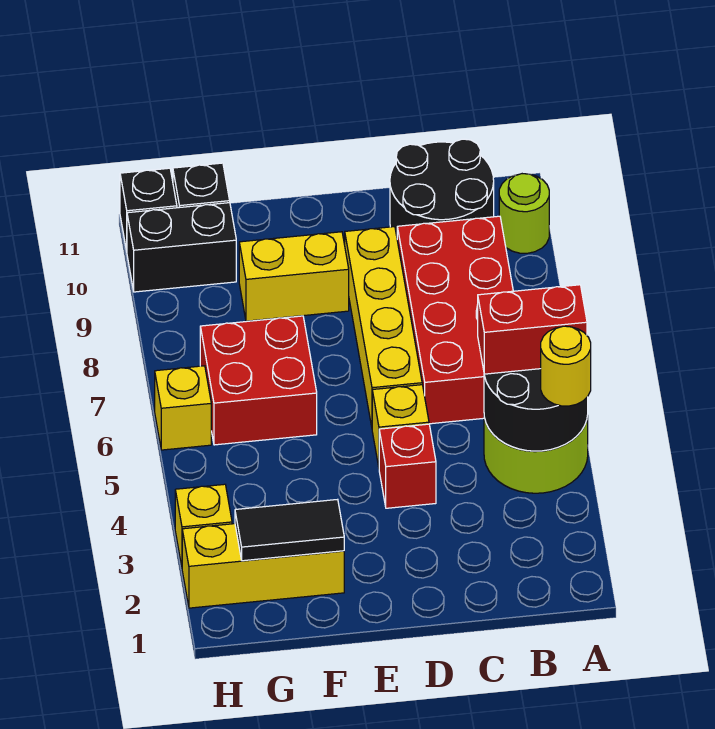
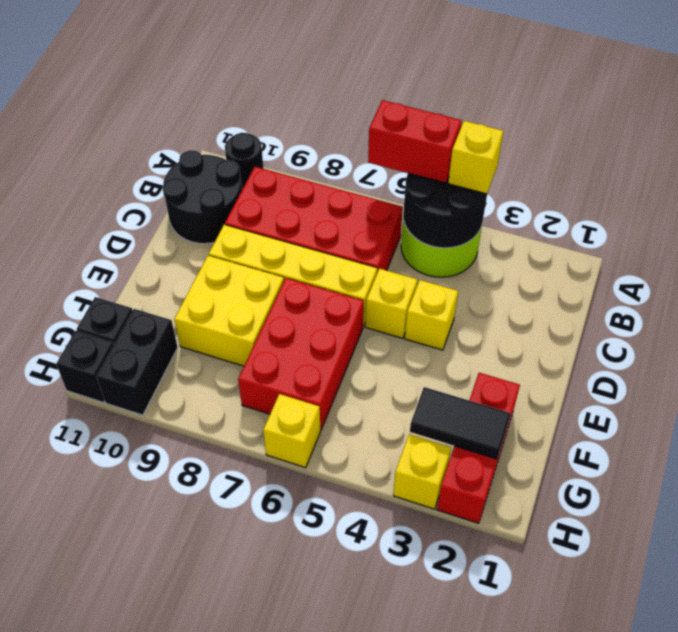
yellow 1x1 round brick [541,326,591,406] -> yellow 1x1 brick [448,121,503,194]
red 1x2 brick [478,285,587,374] -> red 1x2 brick turned to [368,100,462,183]
lime 1x1 round brick [499,174,549,253] -> black 1x1 round brick [225,133,263,189]
red 1x1 brick [379,424,436,508] -> yellow 1x1 brick [405,280,458,350]
yellow 1x2 brick [239,232,349,321] -> yellow 2x2 brick [174,256,284,366]
yellow 1x3 brick [182,524,344,608] -> red 1x3 brick [437,373,520,523]
black 1x2 tile [235,499,344,561] -> black 1x2 tile turned to [410,387,511,459]
red 2x2 brick [200,316,317,445] -> red 2x3 brick [238,278,364,430]

